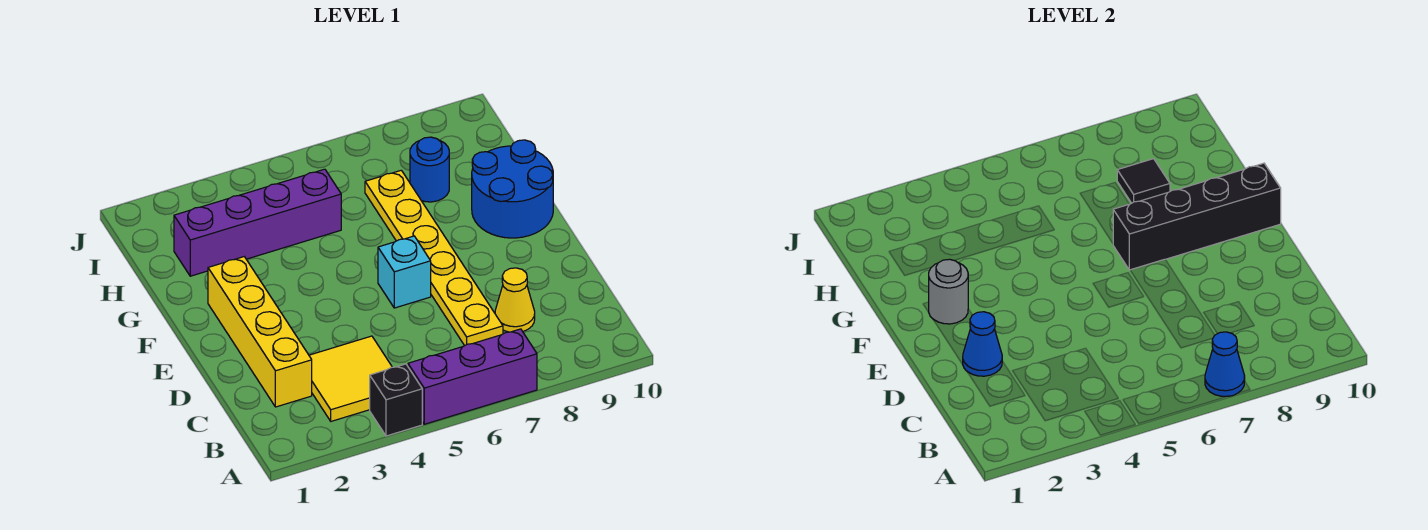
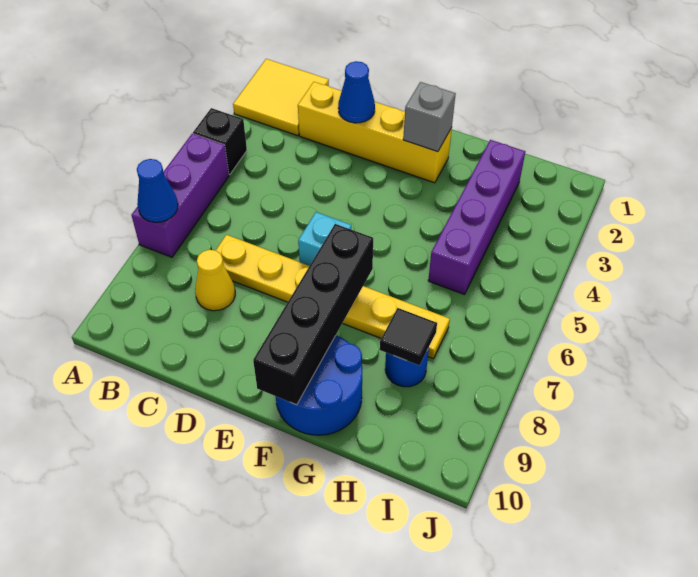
yellow 2x2 tile [309,336,392,421] -> yellow 2x2 tile moved to [233,59,329,136]
grey 1x1 round brick [929,259,968,324] -> grey 1x1 brick [403,82,456,152]

